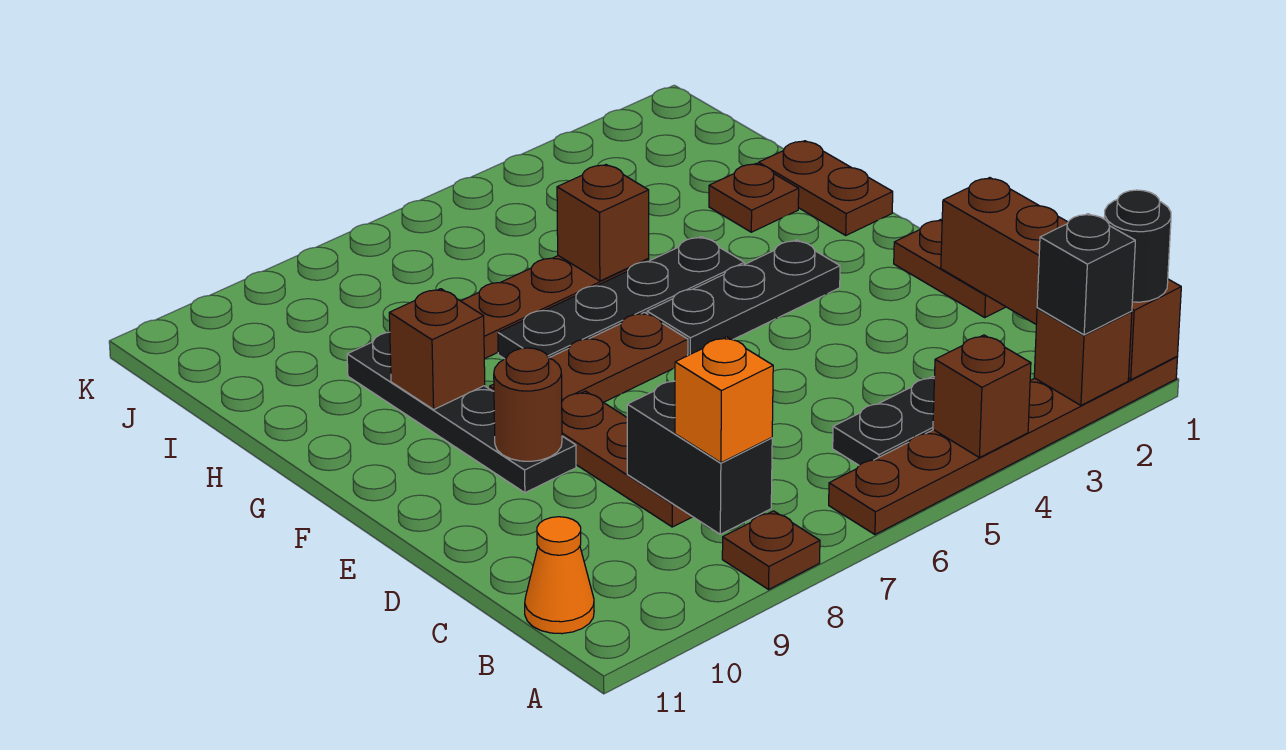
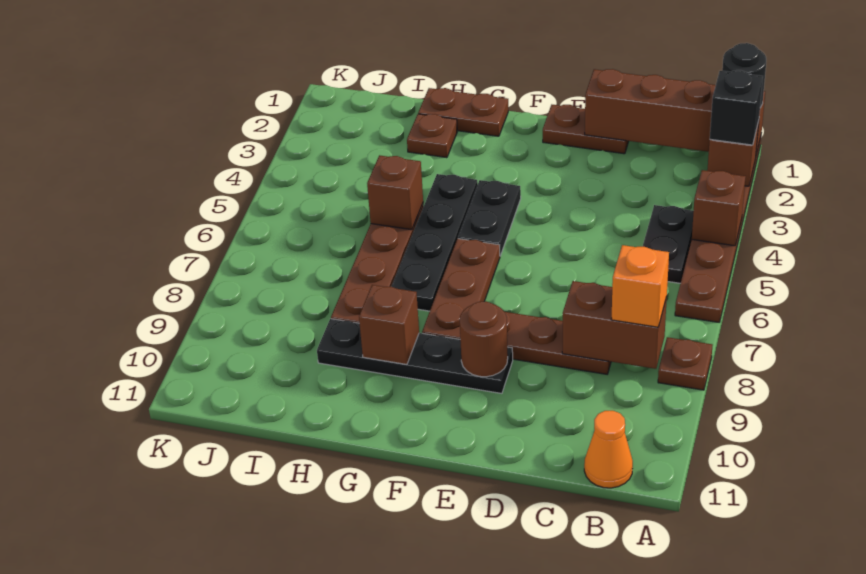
black 1x2 brick [627,381,772,534] -> brown 1x2 brick [562,281,667,369]
black 1x3 plate [647,240,840,355] -> black 1x2 plate [458,180,521,256]

